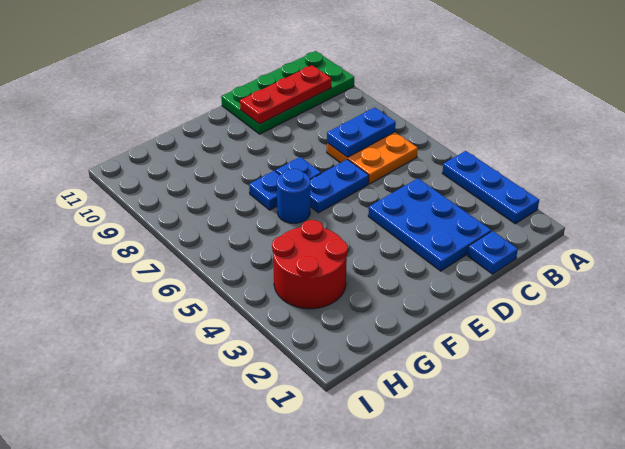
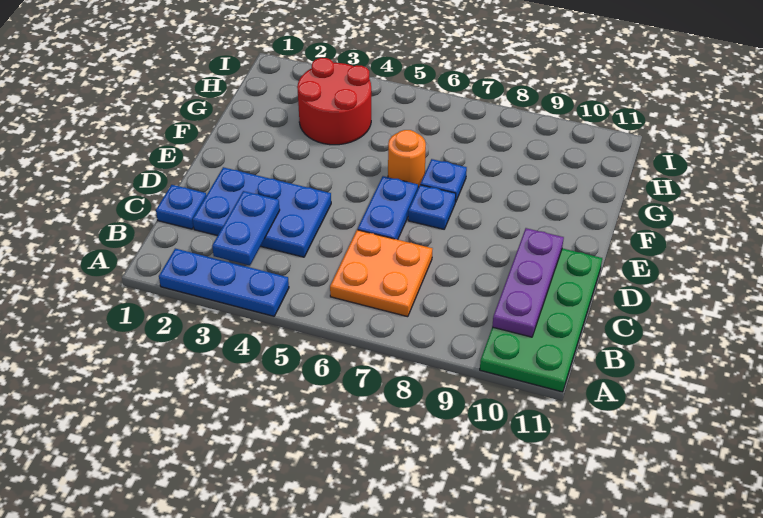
blue 1x2 plate [327,108,396,157] -> blue 1x2 plate moved to [212,191,280,265]
red 1x3 plate [240,65,331,124] -> purple 1x3 plate [492,228,564,337]
blue 1x1 round brick [277,169,310,223] -> orange 1x1 round brick [388,130,426,187]

